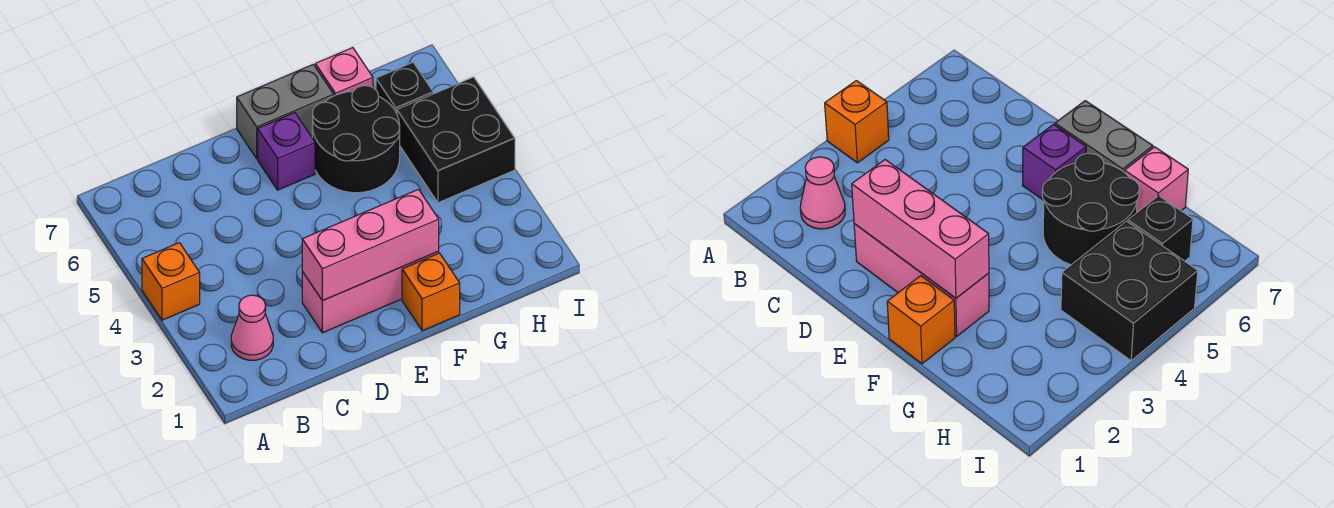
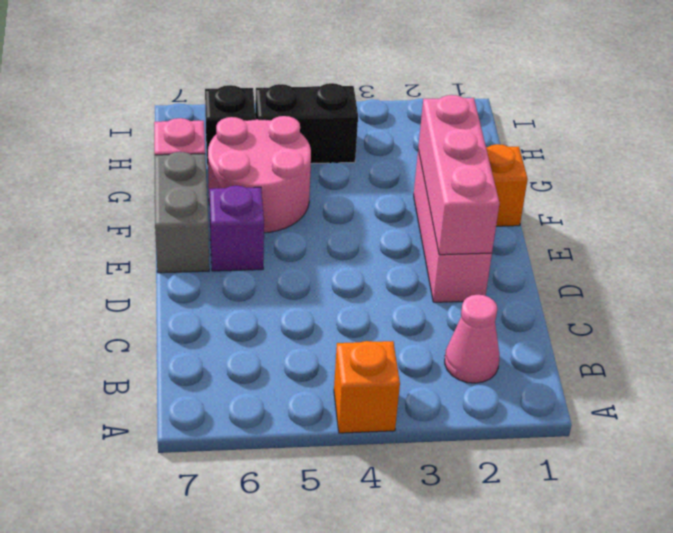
black 2x2 round brick [312,85,400,193] -> pink 2x2 round brick [208,116,311,233]
black 2x2 brick [397,77,515,203] -> black 1x2 brick [255,83,358,164]

